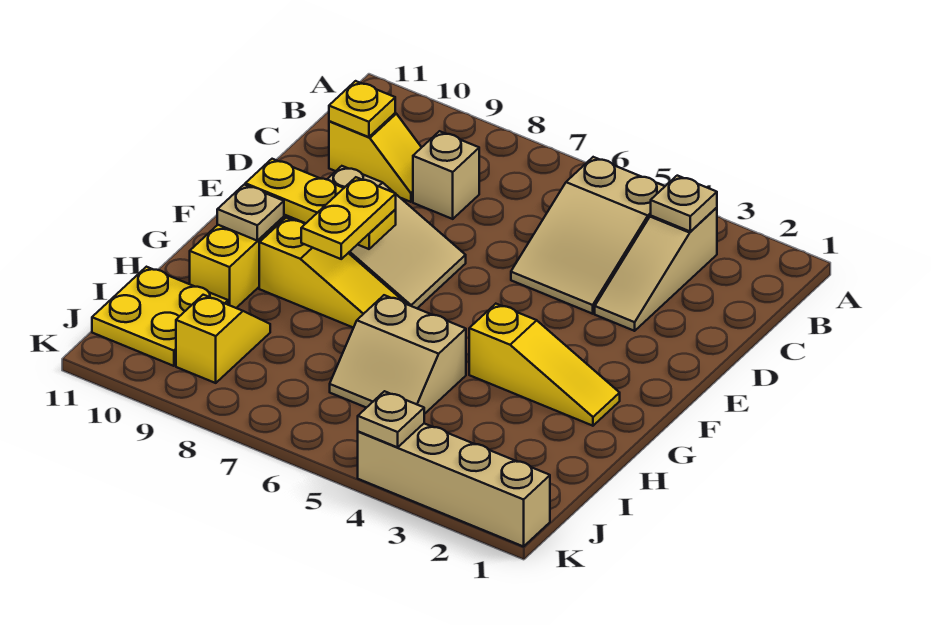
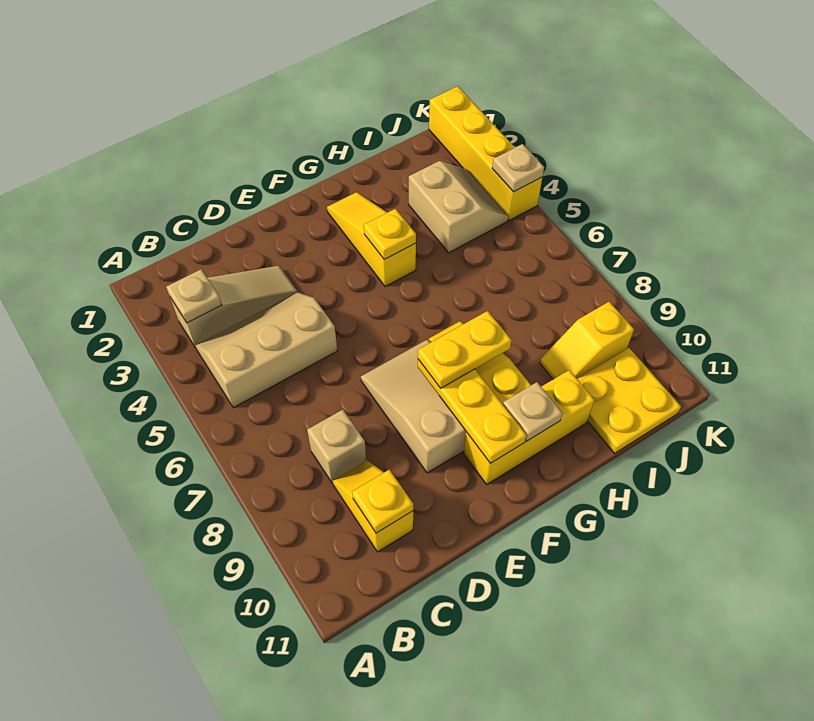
tan 2x3 slope [511,157,665,314] -> tan 2x3 slope turned to [195,292,337,408]
none -> yellow 1x1 plate [364,209,416,259]
tan 2x2 slope [330,295,466,414] -> tan 2x2 slope moved to [409,161,509,253]
tan 1x4 brick [358,424,550,547] -> yellow 1x4 brick [429,86,542,220]

